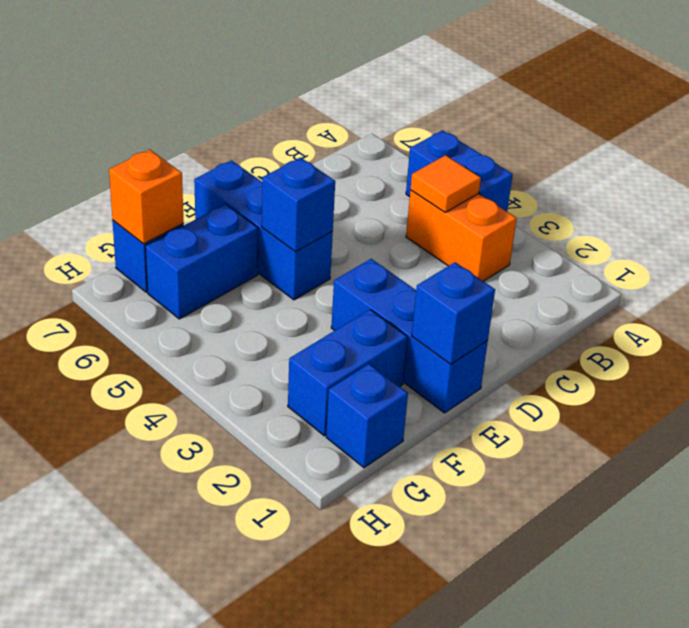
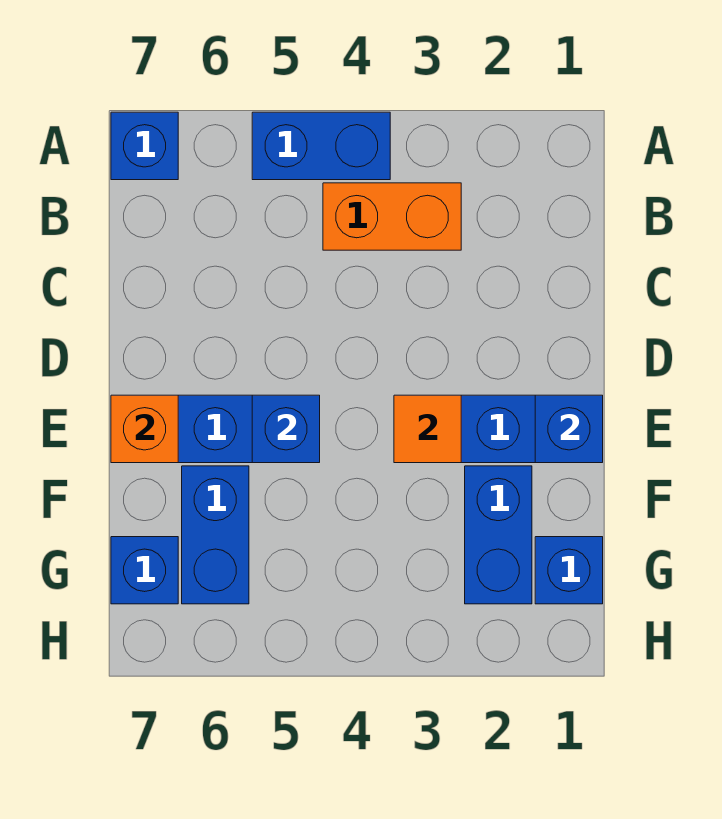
none -> blue 1x1 brick [111,112,178,180]
orange 1x1 tile [410,155,481,212] -> orange 1x1 tile moved to [394,395,461,463]
orange 1x1 brick [109,150,184,244] -> orange 1x1 brick moved to [111,395,178,463]

